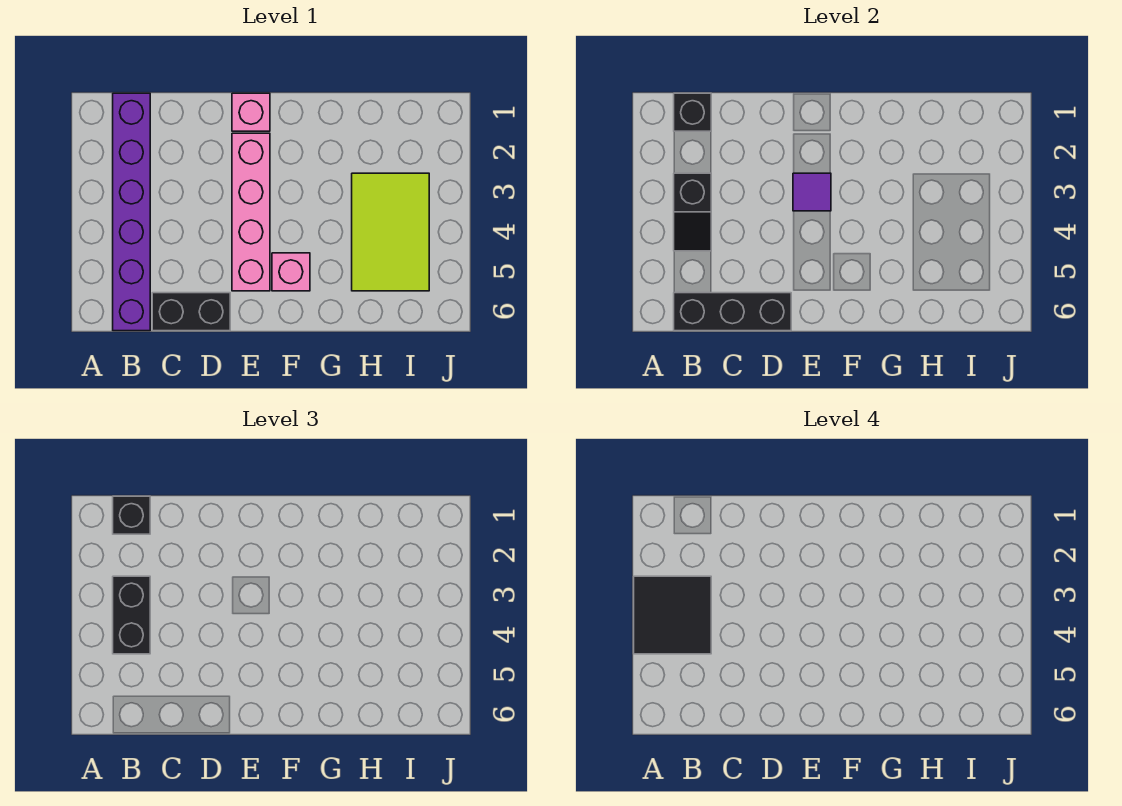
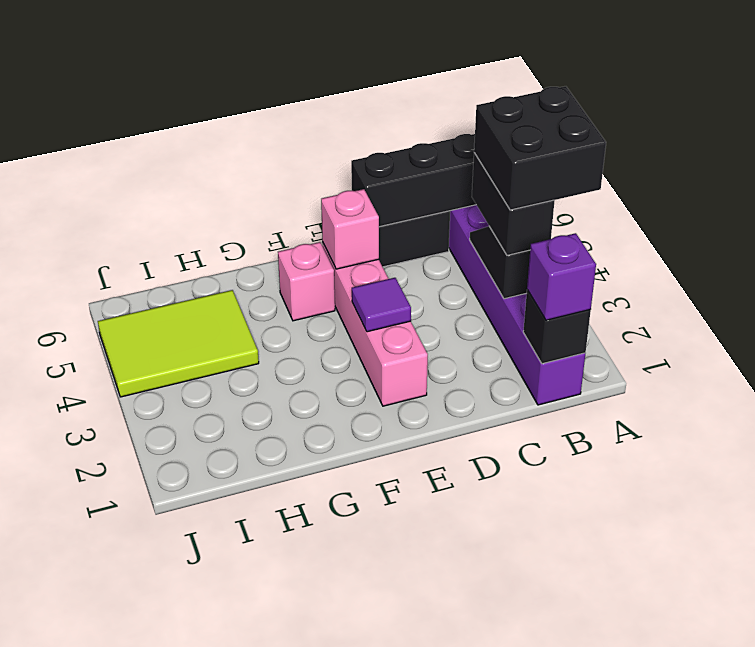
black 2x2 tile [634,576,711,654] -> black 2x2 brick [474,86,606,210]
black 1x1 brick [113,496,150,534] -> purple 1x1 brick [527,233,596,320]
pink 1x1 brick [232,93,270,131] -> pink 1x1 brick moved to [321,189,379,269]
lime 2x3 tile [352,173,429,291] -> lime 2x3 tile turned to [98,290,259,397]

